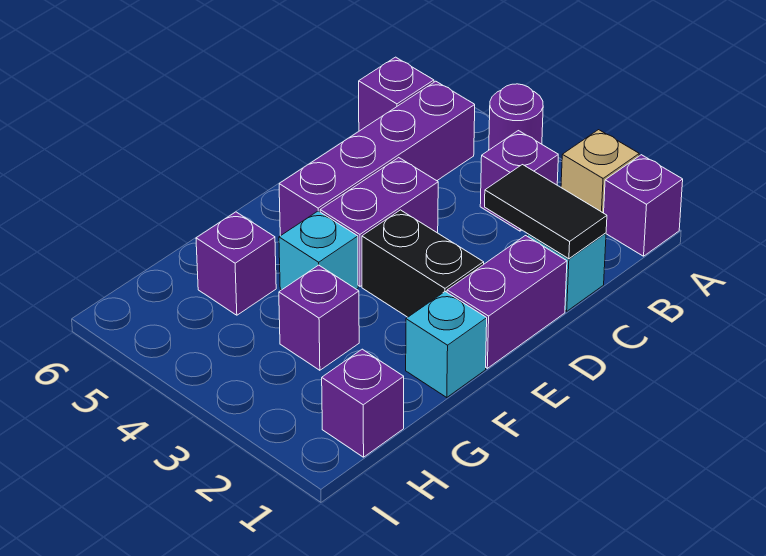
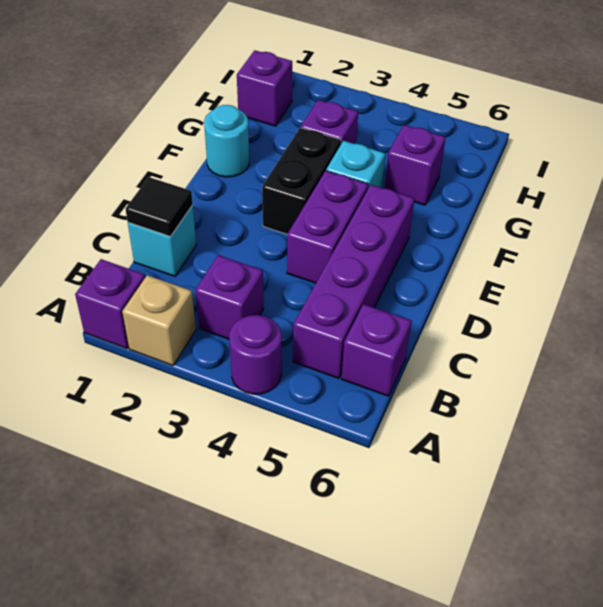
black 1x2 tile [485,165,607,259] -> black 1x1 tile [126,177,193,237]
purple 1x2 brick [447,236,567,368] -> none
black 1x2 brick [362,210,484,317] -> black 1x2 brick turned to [262,128,341,234]
cyan 1x1 brick [406,292,487,397] -> cyan 1x1 round brick [204,105,249,177]

